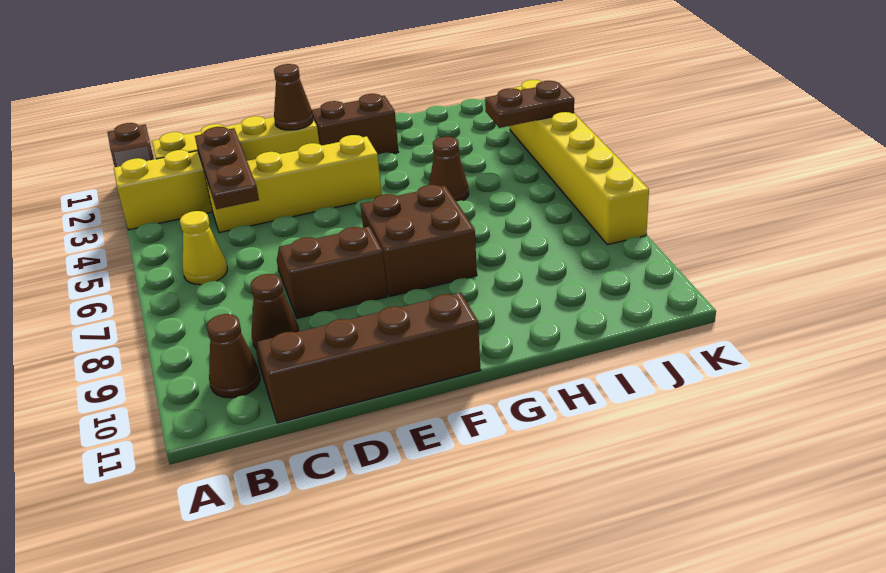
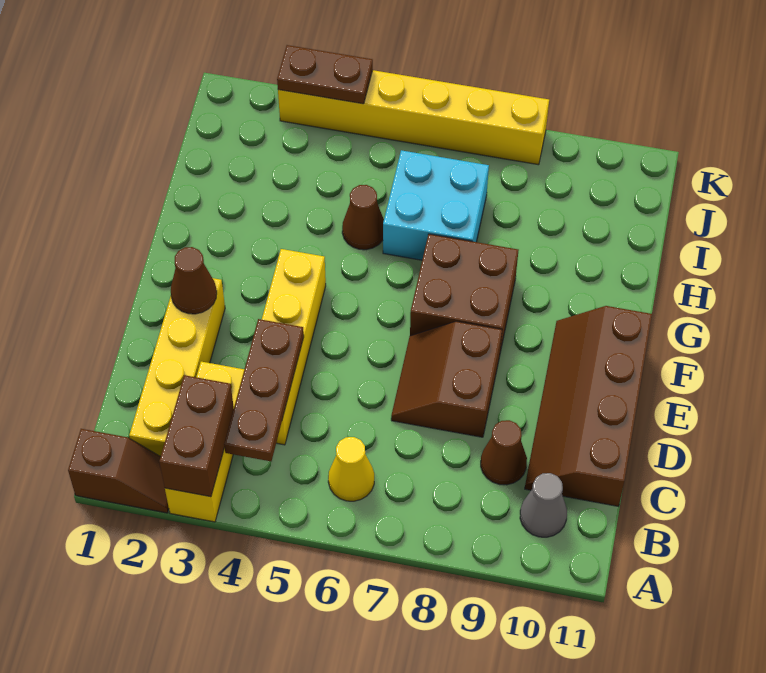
brown 1x1 cone [207,314,260,398] -> grey 1x1 cone [520,473,567,537]
brown 1x3 plate [195,127,259,209] -> brown 1x3 plate turned to [224,319,304,461]
brown 1x2 brick [312,94,398,154] -> brown 1x2 brick moved to [159,375,234,497]
none -> cyan 2x2 brick [383,150,489,260]
brown 1x2 plate [485,81,574,128] -> brown 1x2 plate turned to [277,45,373,104]

